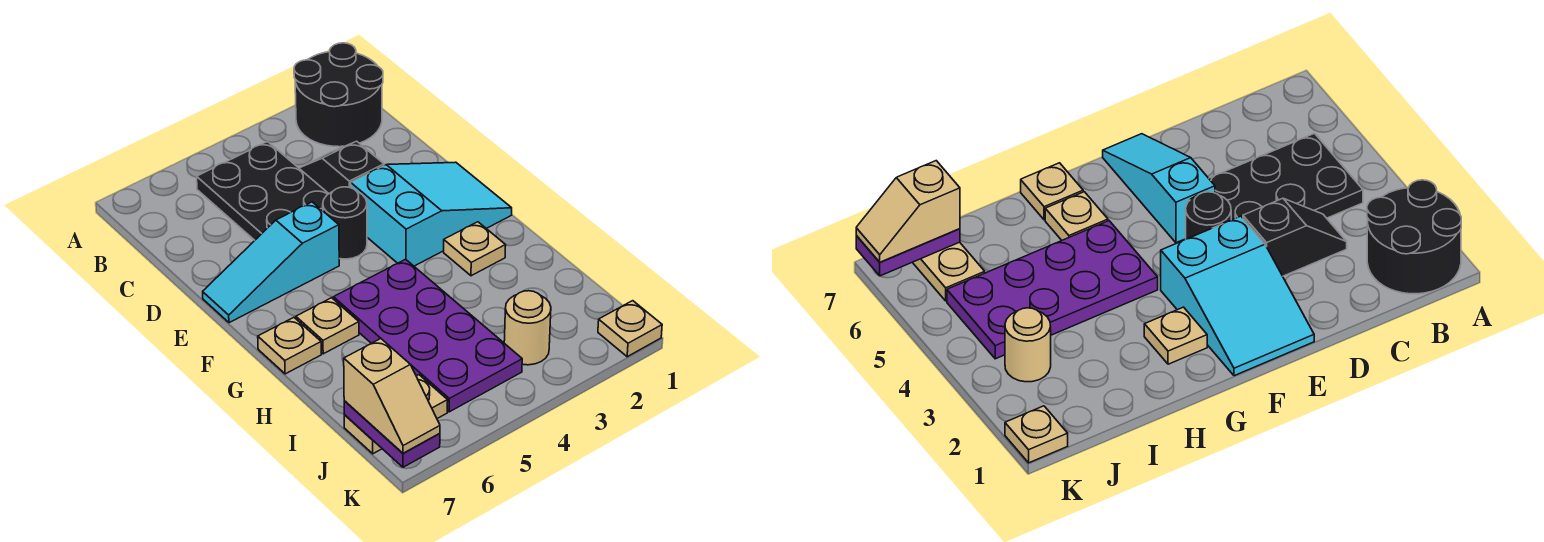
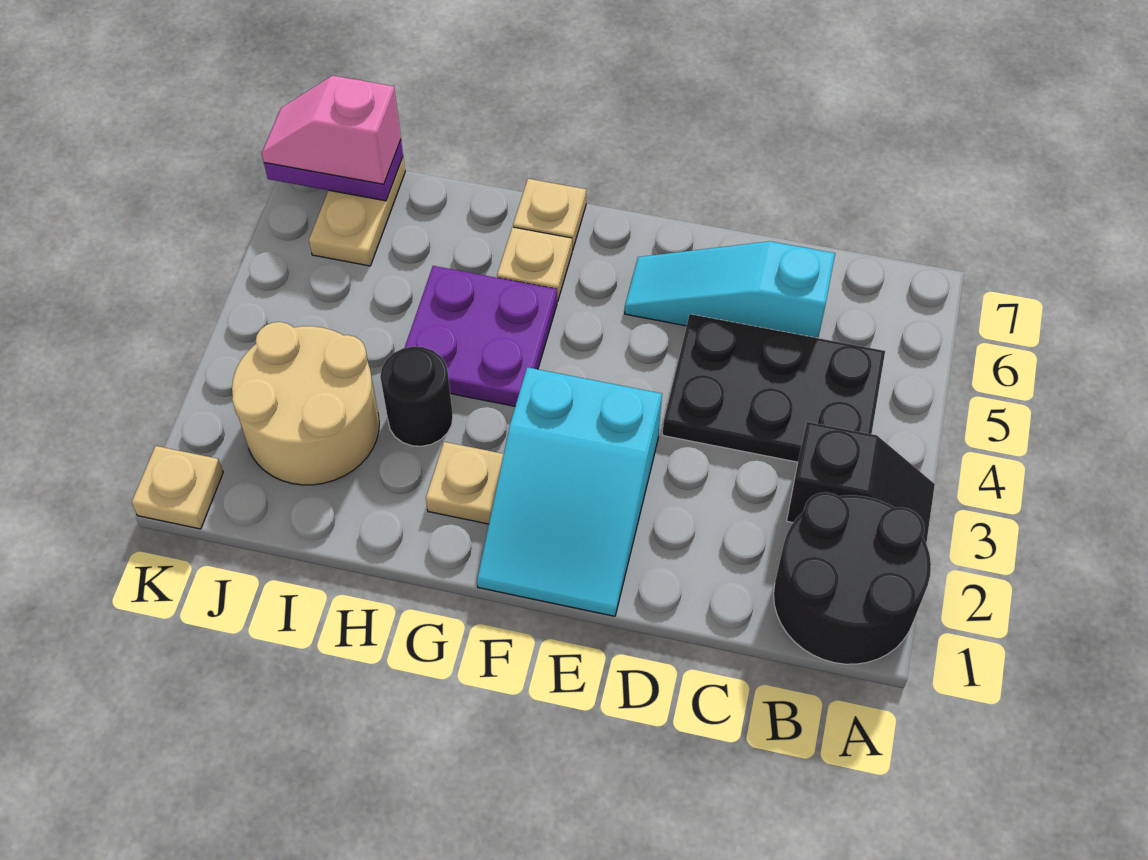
black 1x2 slope [299,141,384,193] -> black 1x2 slope moved to [787,422,935,543]
black 1x1 round brick [323,187,367,259] -> black 1x1 round brick moved to [380,347,453,446]
cyan 1x3 slope [203,202,339,323] -> cyan 1x3 slope turned to [625,241,835,338]
purple 2x4 plate [333,259,522,412] -> purple 2x2 plate [405,266,557,406]
tan 1x1 round brick [504,291,551,365] -> tan 2x2 round brick [232,322,379,485]
tan 1x2 slope [344,339,440,453] -> pink 1x2 slope [262,76,401,184]

